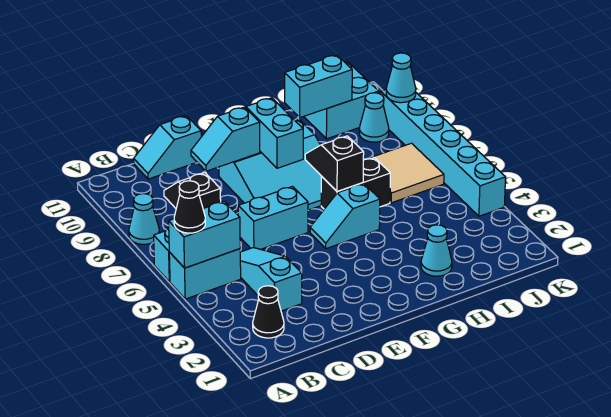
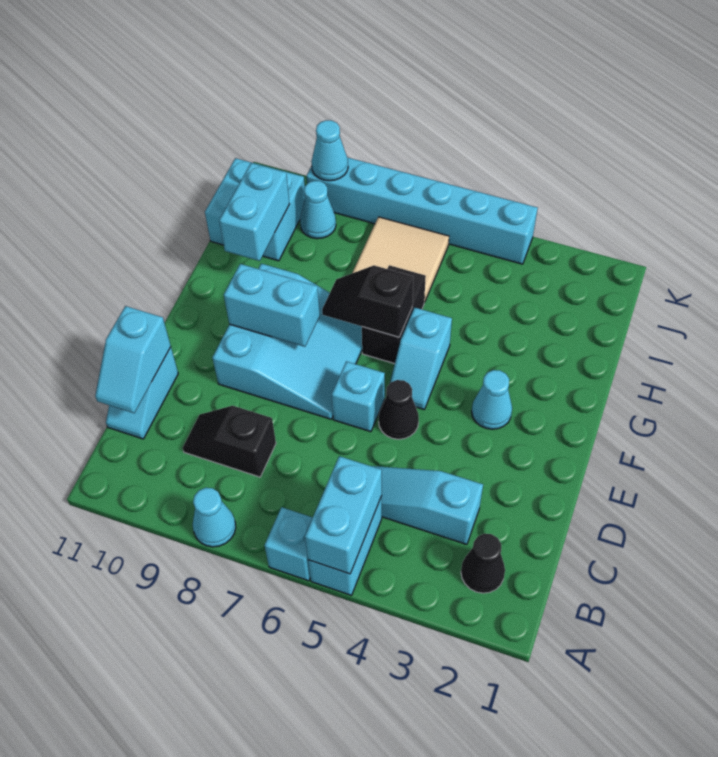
black 1x1 cone [174,181,205,233] -> black 1x1 cone moved to [379,380,419,439]
cyan 1x2 brick [238,187,308,249] -> cyan 1x1 brick [332,361,385,432]
cyan 1x2 slope [191,107,260,171] -> cyan 1x2 slope moved to [95,306,171,413]
cyan 1x1 cone [421,225,452,276] -> cyan 1x1 cone moved to [472,370,512,429]

